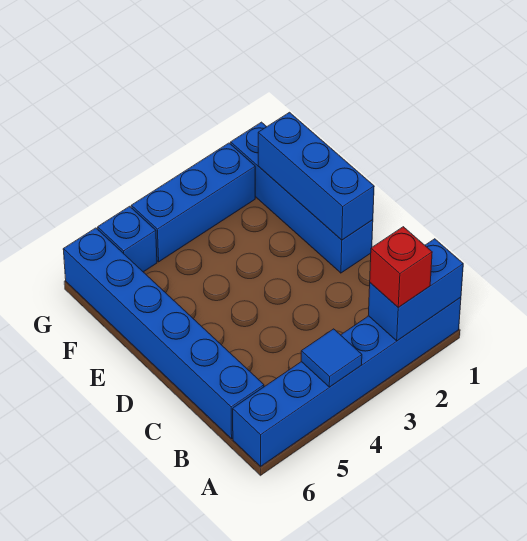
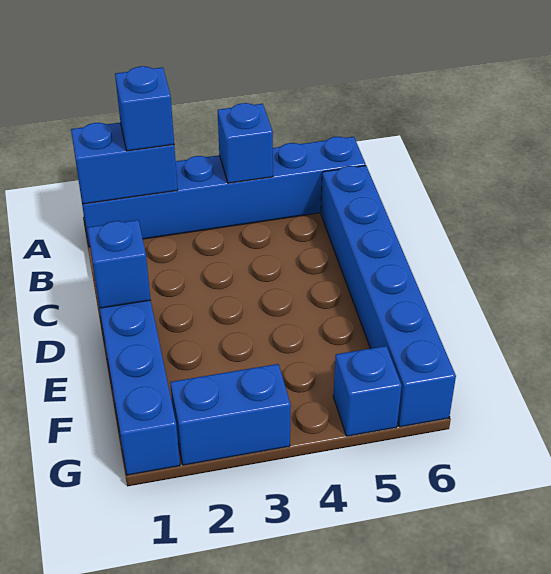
red 1x1 brick [370,227,432,308] -> blue 1x1 brick [115,66,174,151]
blue 1x1 tile [301,329,362,387] -> blue 1x1 brick [218,103,273,183]
blue 1x3 brick [258,112,374,240] -> blue 1x1 brick [88,220,151,308]
blue 1x3 brick [131,143,255,262] -> blue 1x2 brick [170,364,291,465]

